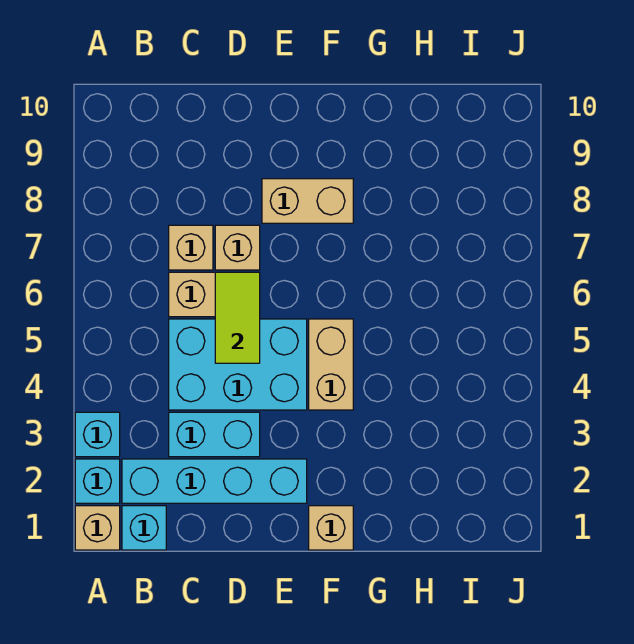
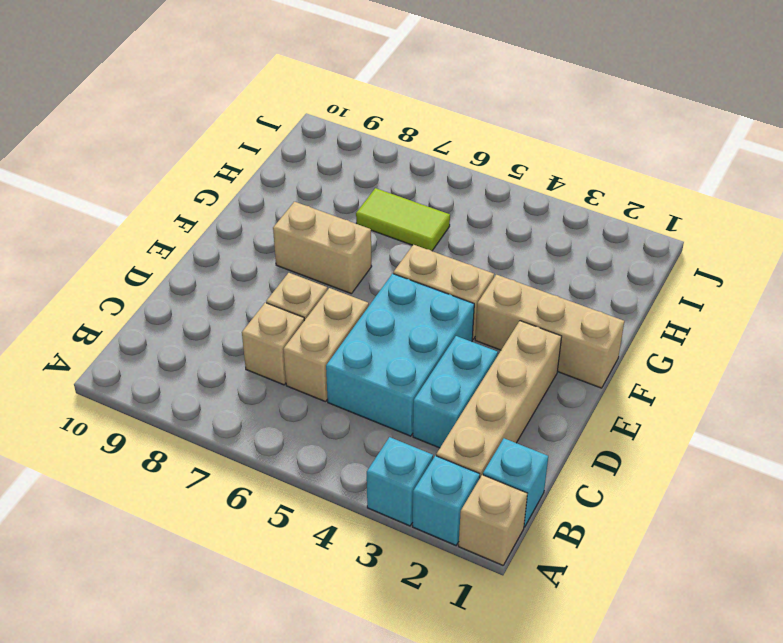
cyan 1x4 brick [122,459,307,503] -> tan 1x4 brick [436,321,562,479]
lime 1x2 tile [215,272,260,363] -> lime 1x2 tile moved to [356,188,450,251]
tan 1x2 brick [262,179,353,223] -> tan 1x2 brick turned to [273,202,372,294]
tan 1x1 brick [309,506,353,550] -> tan 1x3 brick [475,275,624,388]

